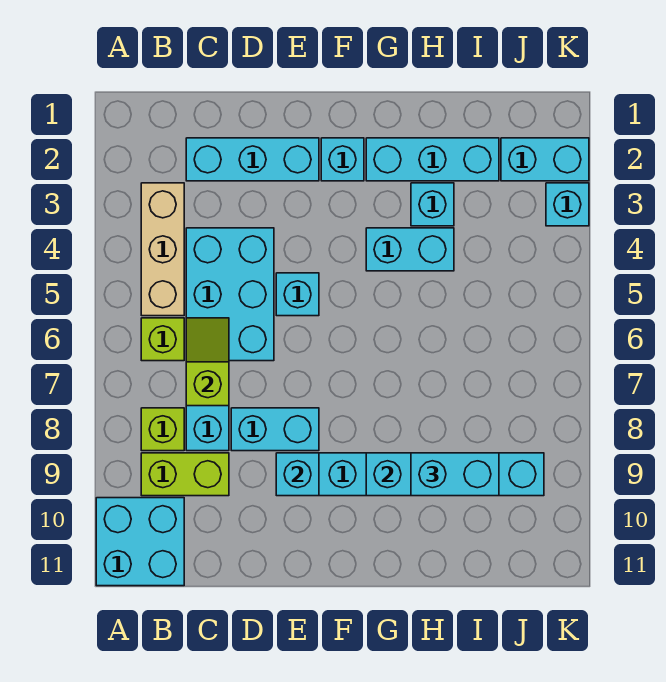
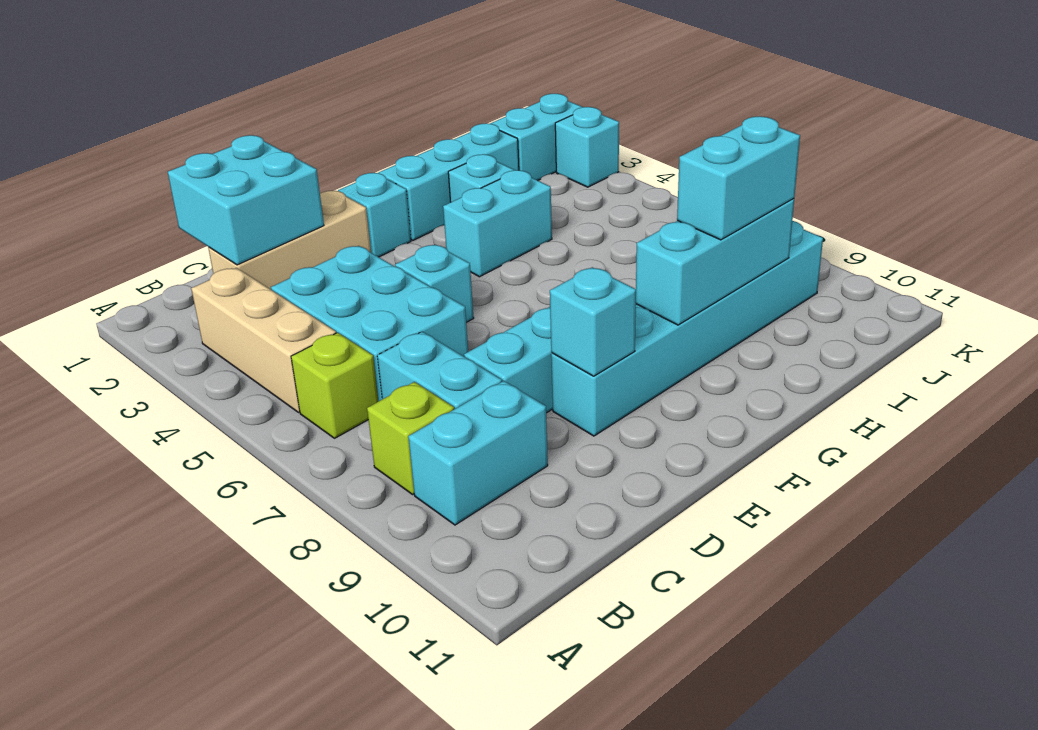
cyan 2x2 brick [96,498,184,586] -> cyan 2x2 brick moved to [168,135,324,265]
lime 1x2 brick [141,453,229,496] -> cyan 1x2 brick [408,381,548,525]
cyan 1x3 brick [186,138,319,181] -> tan 1x3 brick [208,191,371,289]
lime 1x2 slope [186,318,229,406] -> none

